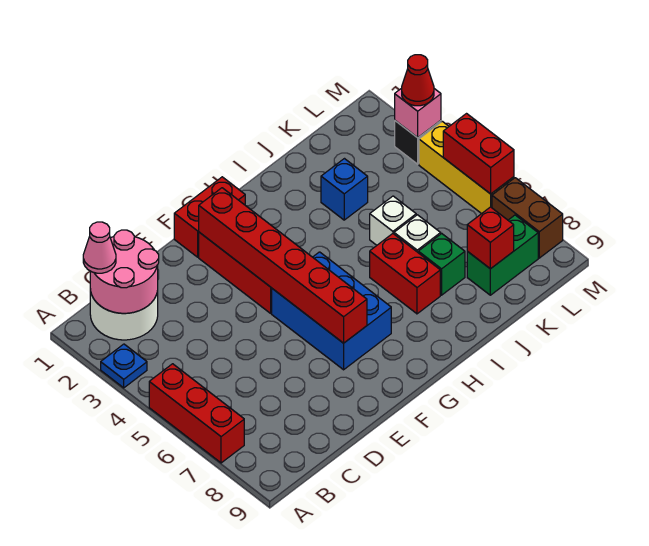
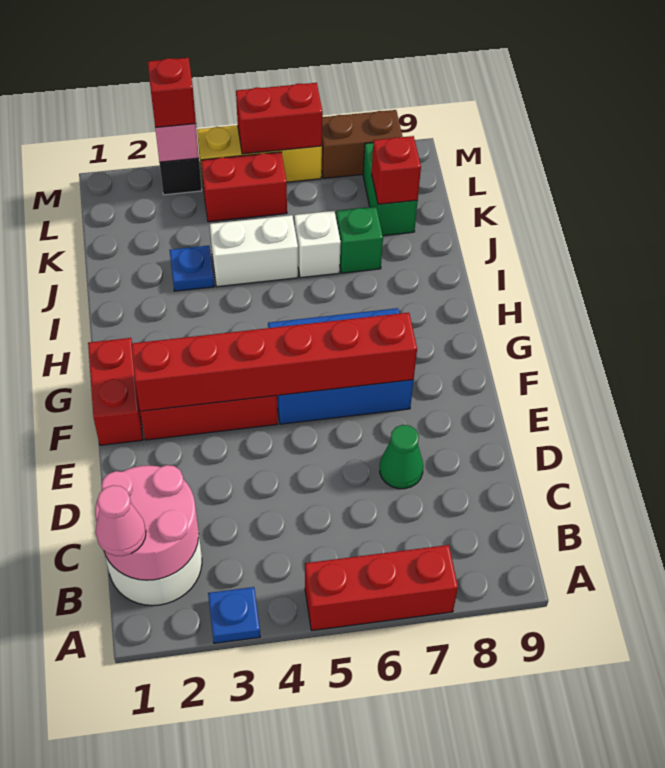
none -> green 1x1 cone [380,425,423,489]
red 1x2 brick [370,234,440,314] -> red 1x2 brick moved to [201,152,287,222]
blue 1x1 brick [321,159,368,220] -> blue 1x1 plate [170,246,214,291]
white 1x1 brick [370,196,416,245] -> white 1x2 brick [210,215,298,287]
red 1x1 cone [402,55,434,106] -> red 1x1 brick [148,58,196,128]

